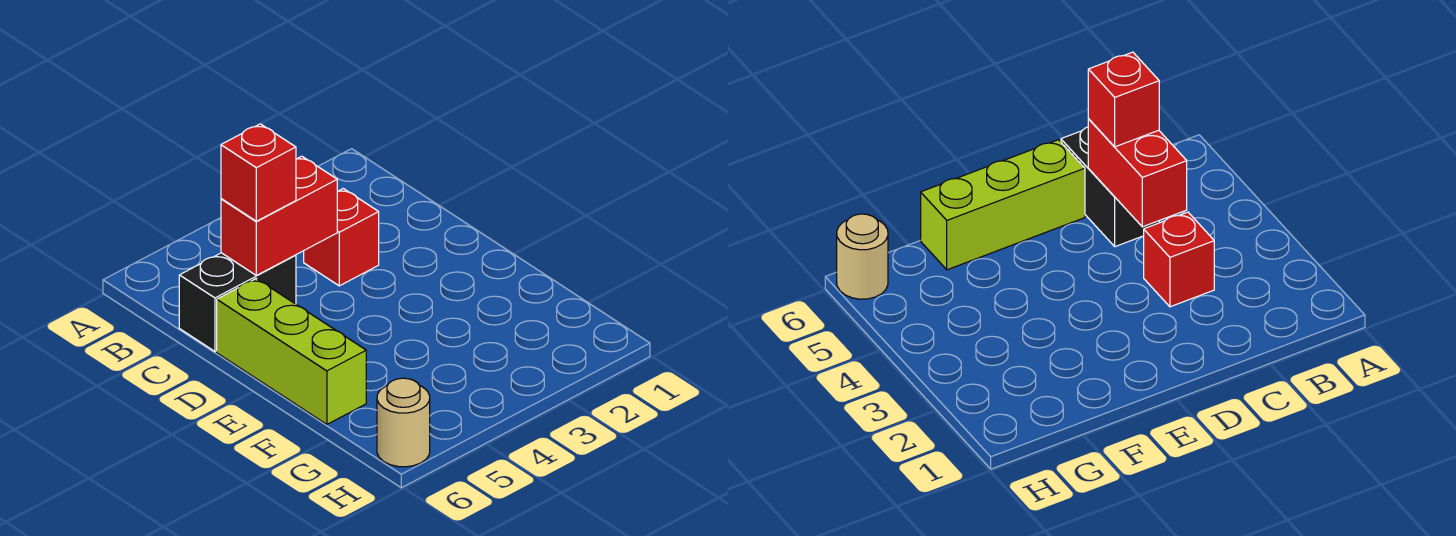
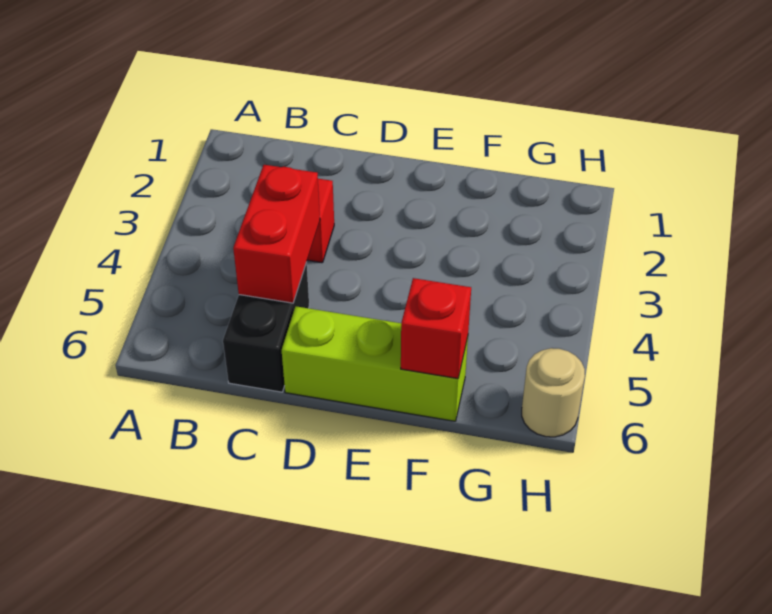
red 1x1 brick [221,124,296,221] -> red 1x1 brick moved to [401,278,471,379]

